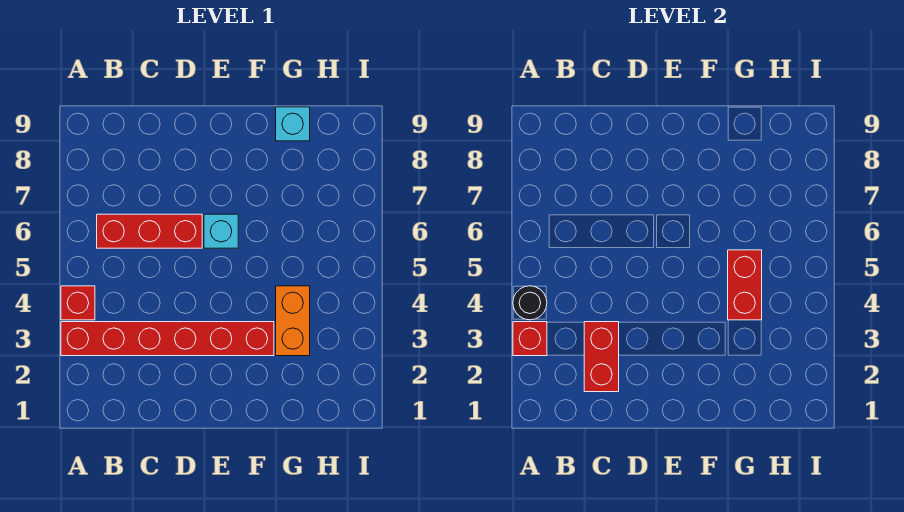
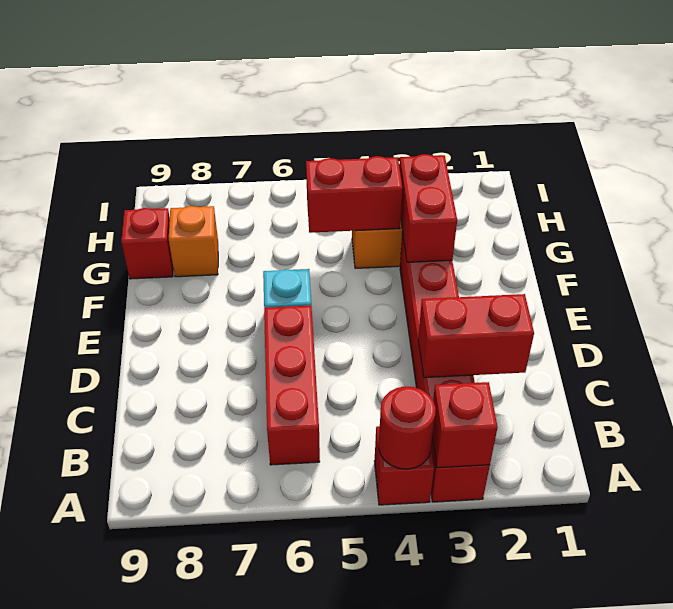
black 1x1 round brick [513,286,547,320] -> red 1x1 round brick [379,386,436,469]
none -> red 1x2 brick [400,154,457,262]
none -> orange 1x1 brick [169,206,218,277]
cyan 1x1 brick [276,107,310,141] -> red 1x1 brick [121,208,173,279]

